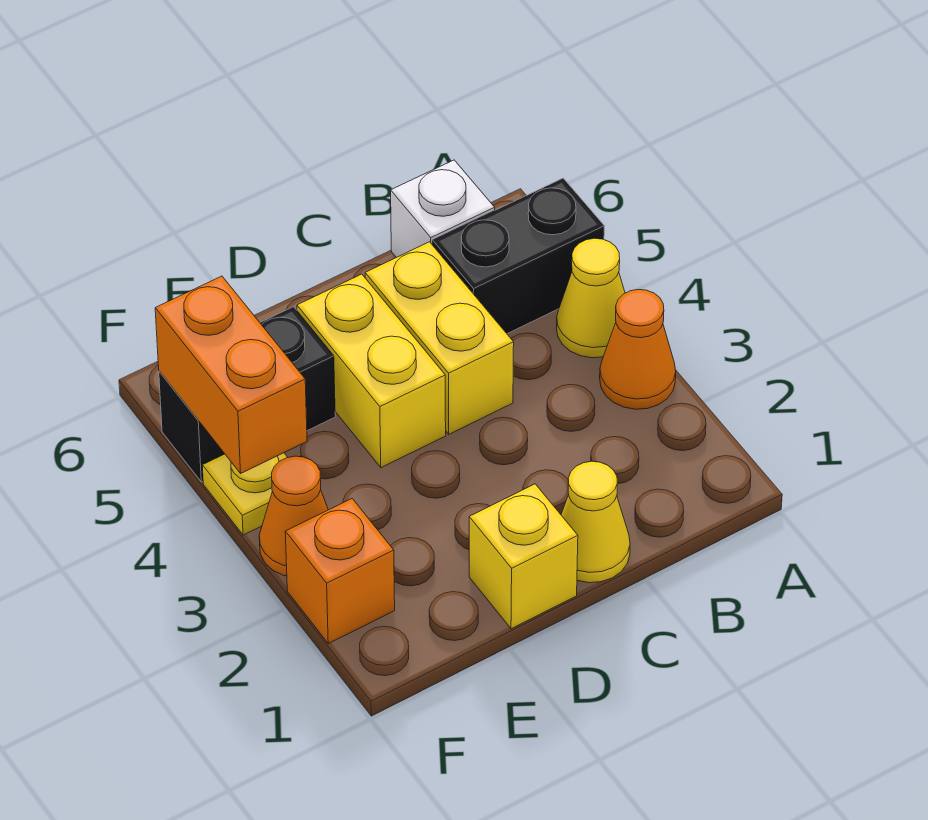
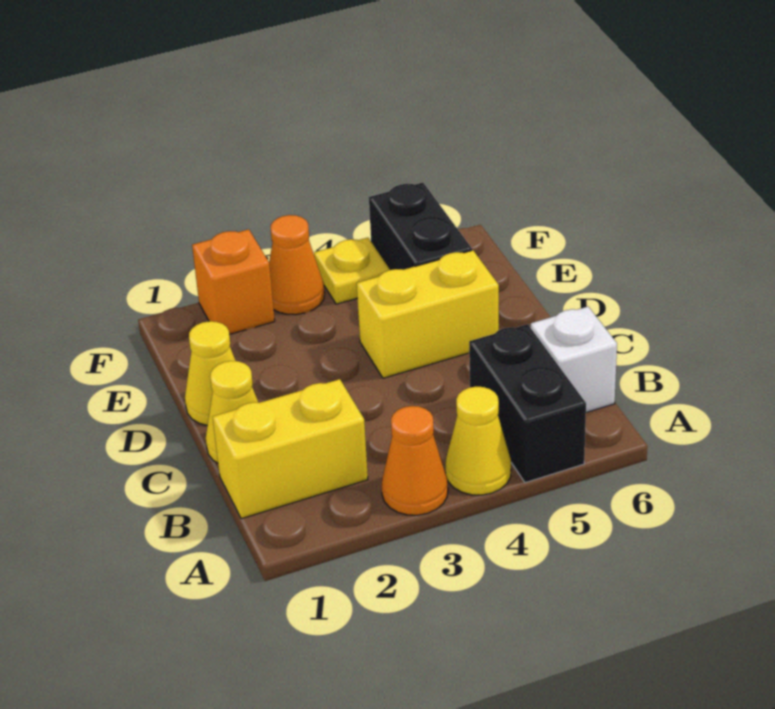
yellow 1x2 brick [365,242,514,434] -> yellow 1x2 brick moved to [213,379,368,519]
yellow 1x1 brick [469,484,578,629] -> yellow 1x1 cone [185,321,236,425]
orange 1x2 brick [155,276,307,473] -> none

